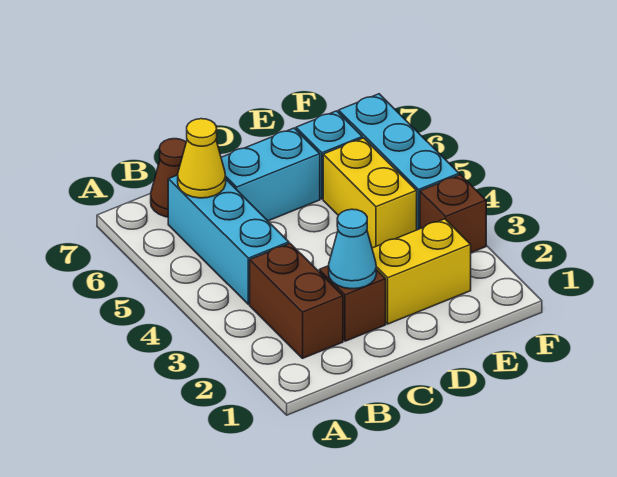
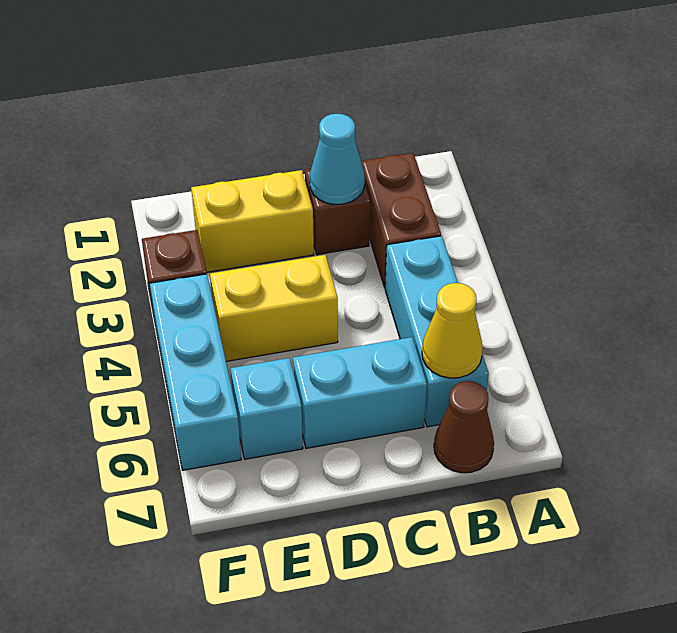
yellow 1x2 brick [323,138,417,248] -> yellow 1x2 brick turned to [210,255,338,361]

